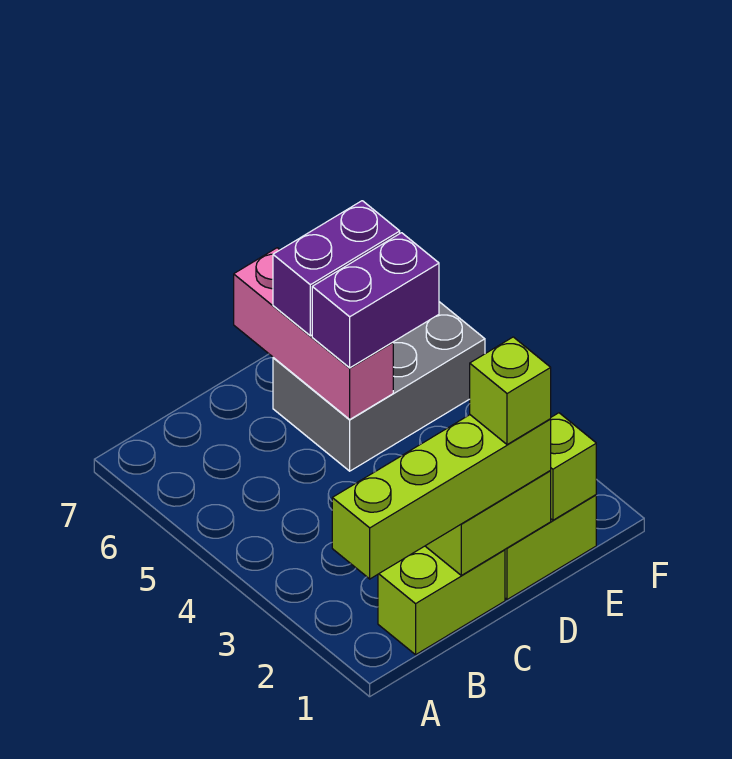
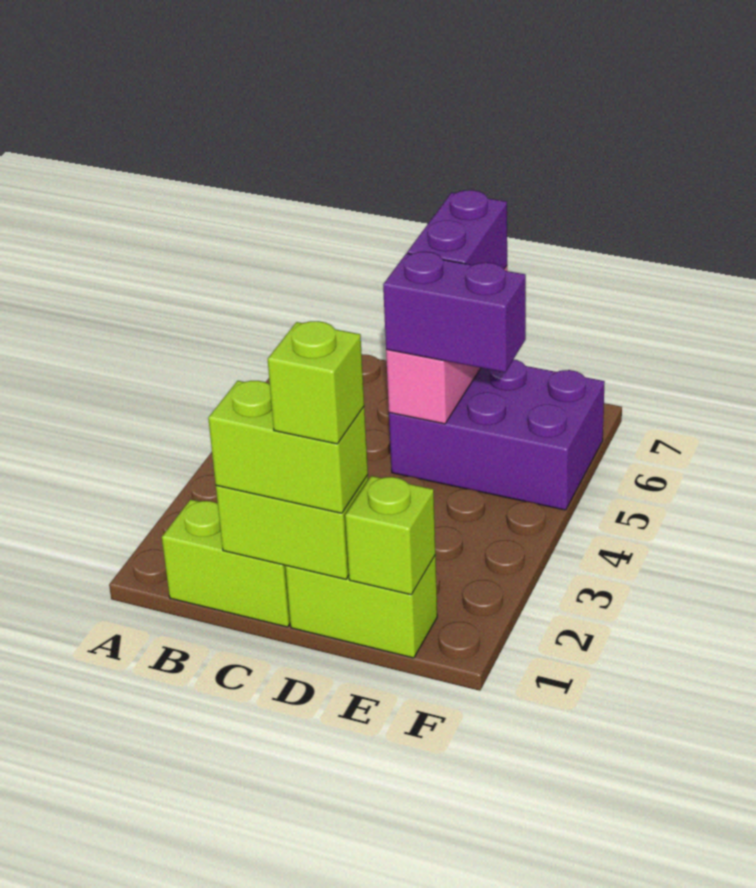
lime 1x4 brick [332,415,551,579] -> lime 1x2 brick [208,381,368,513]
grey 2x3 brick [273,302,485,471] -> purple 2x3 brick [389,359,605,510]
purple 1x2 brick [273,201,400,336] -> purple 1x2 brick turned to [407,190,507,269]

